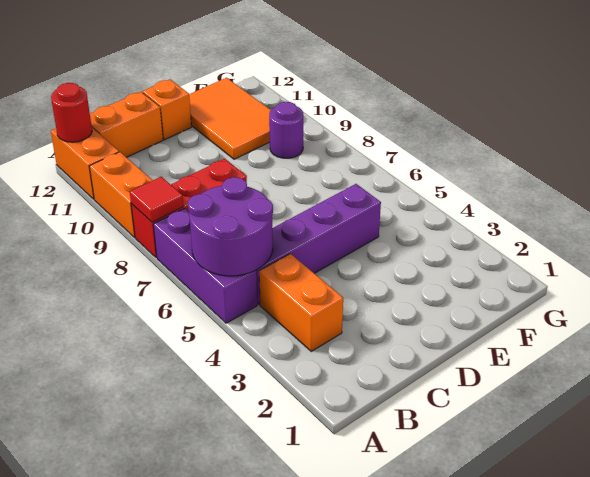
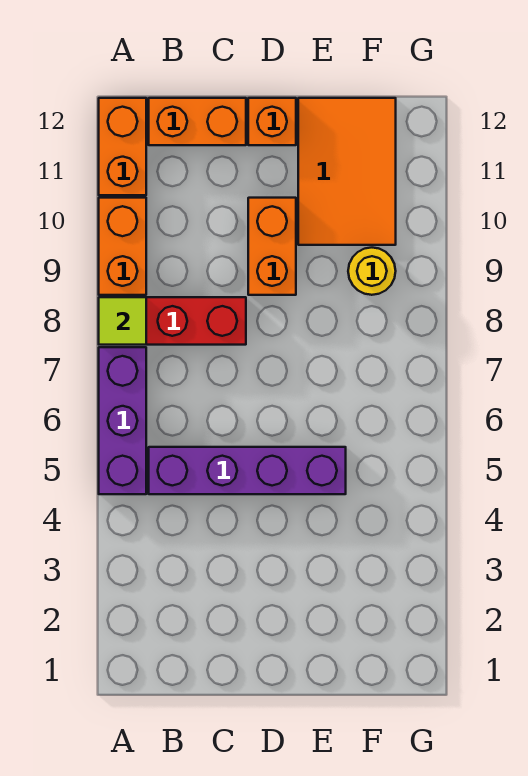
purple 2x2 round brick [188,177,273,276] -> none
red 1x1 tile [130,177,183,222] -> lime 1x1 tile [99,297,146,345]
red 1x1 round brick [51,83,92,142] -> none
orange 1x2 brick [259,254,343,351] -> orange 1x2 brick moved to [248,198,296,295]
purple 1x1 round brick [269,102,303,158] -> yellow 1x1 round brick [348,248,396,295]

